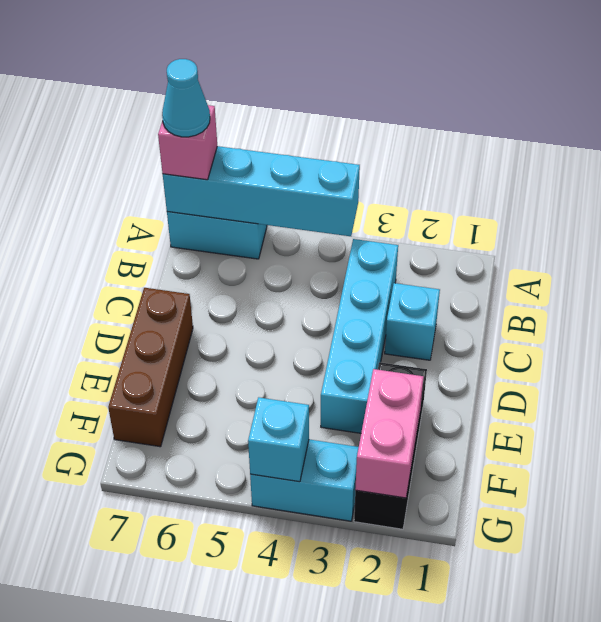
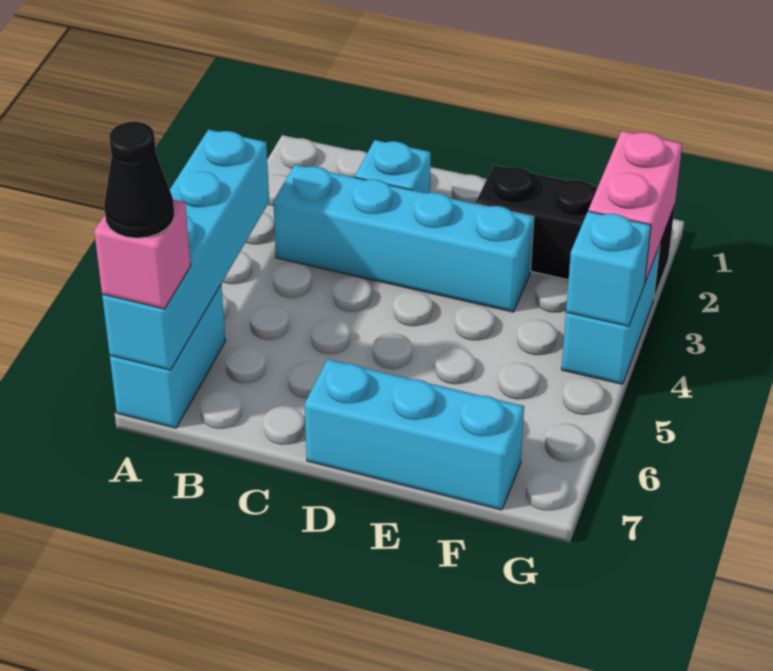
cyan 1x1 cone [162,59,210,137] -> black 1x1 cone [104,122,175,238]
brown 1x3 brick [108,288,193,447] -> cyan 1x3 brick [305,359,524,510]
pink 1x2 brick [355,369,423,498] -> pink 1x2 brick turned to [589,131,682,282]

